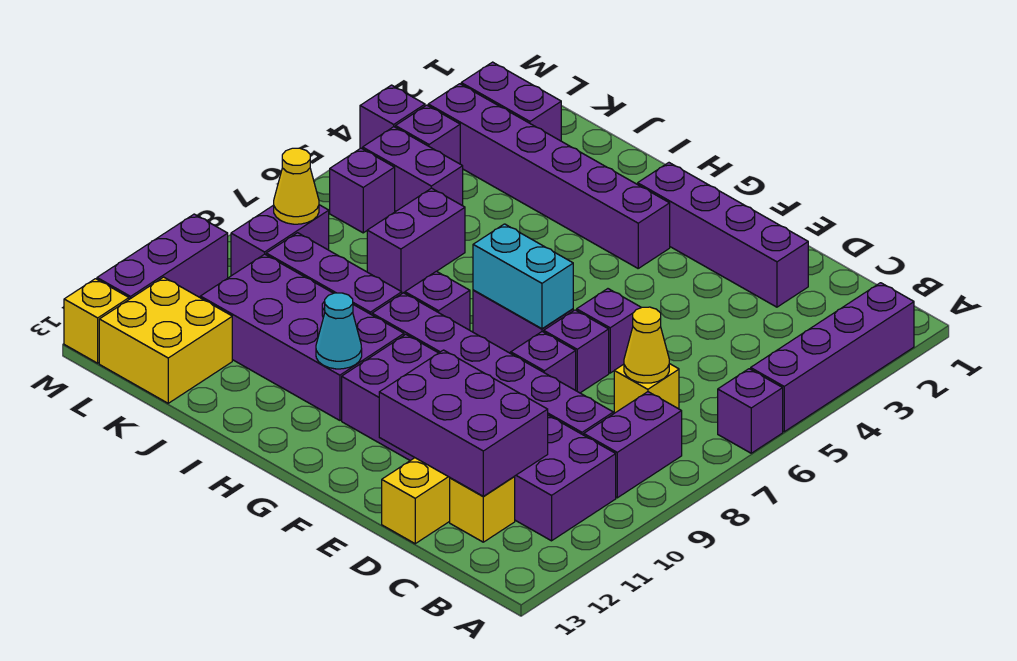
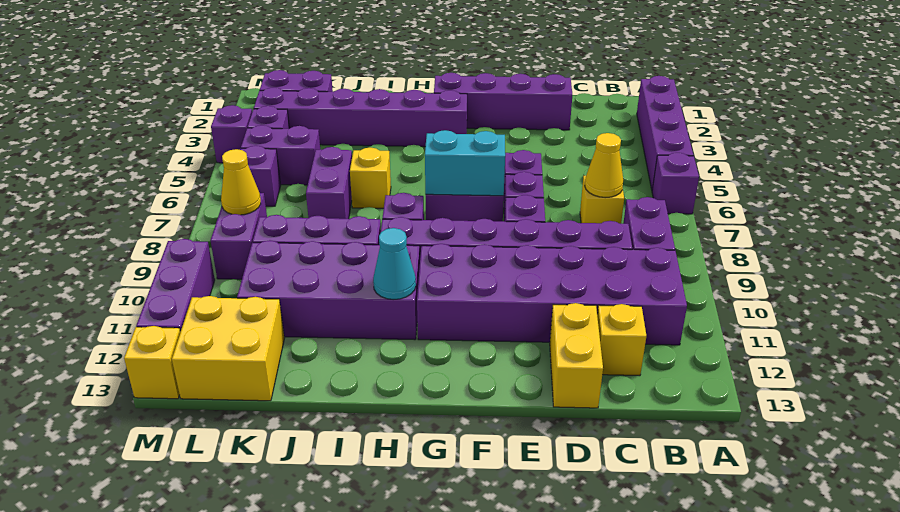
purple 2x3 brick [379,350,548,496] -> none
none -> yellow 1x1 brick [350,148,391,208]

